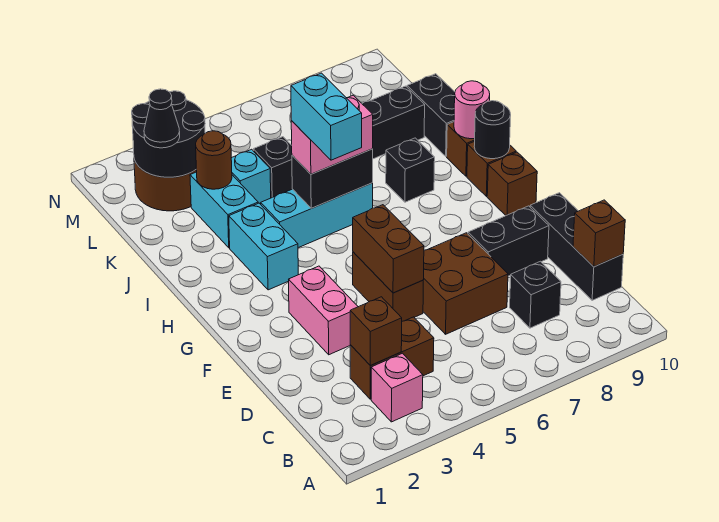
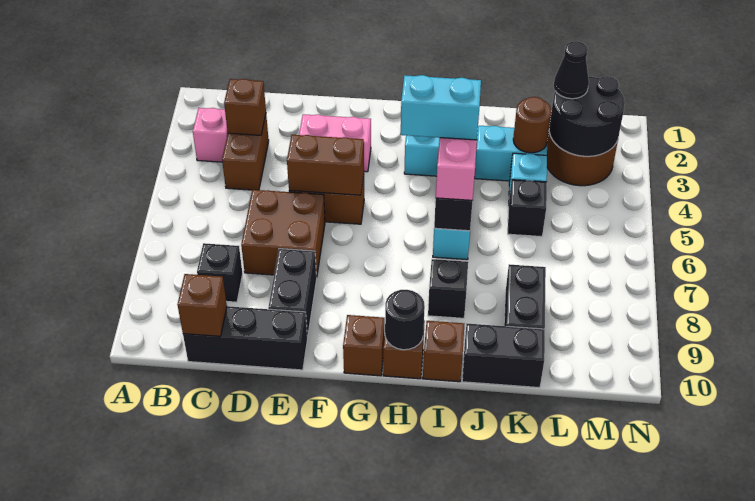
pink 1x1 round brick [454,81,490,139] -> none

